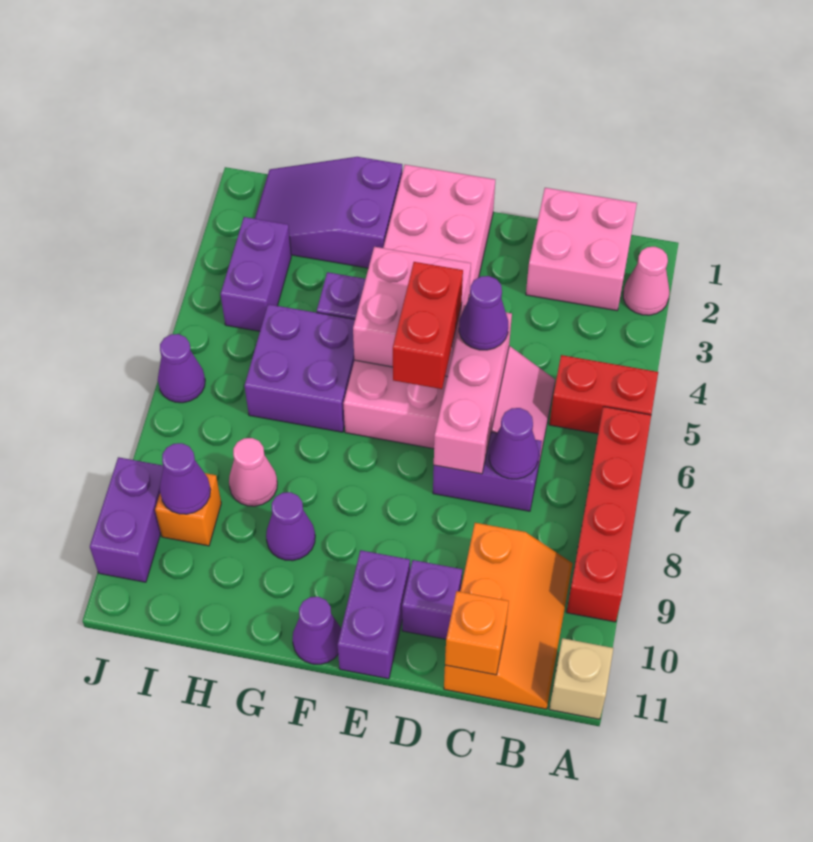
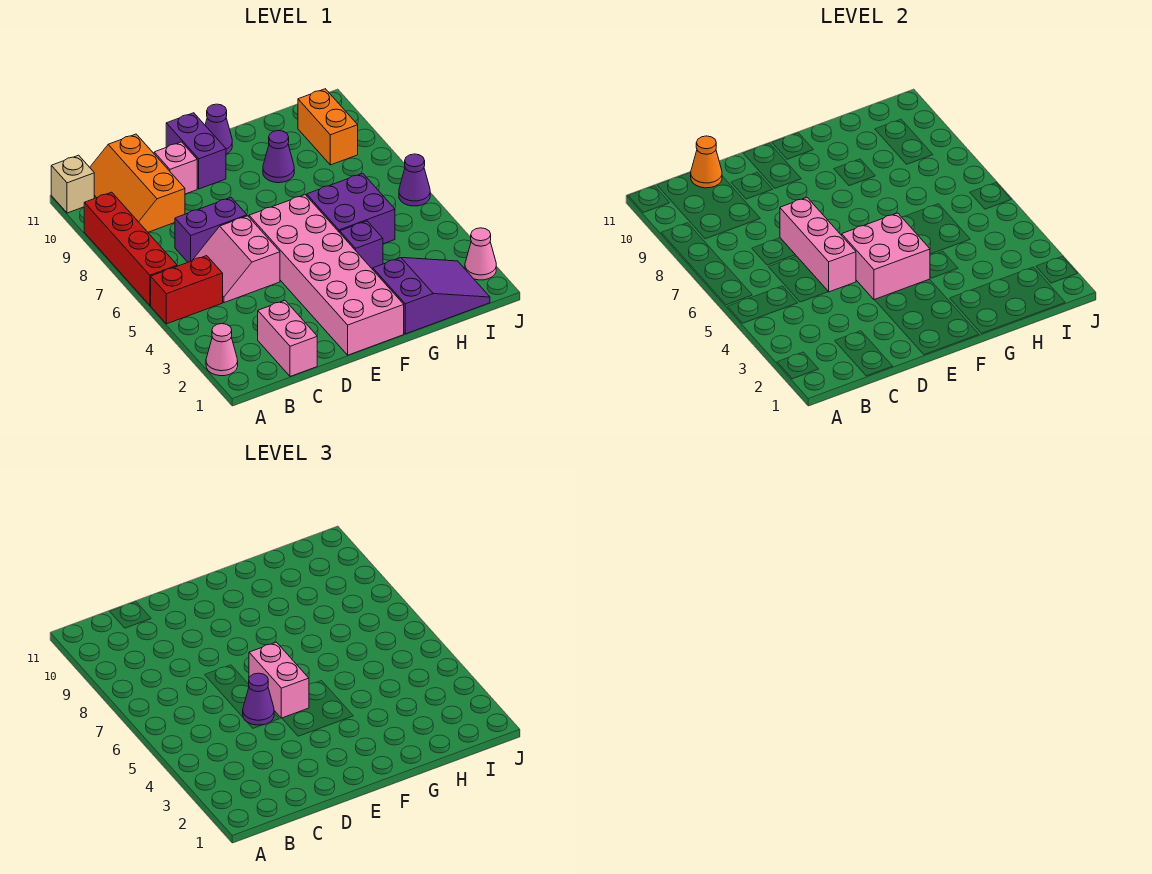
pink 2x2 brick [526,188,637,311] -> pink 1x2 brick [258,301,317,377]
purple 1x1 cone [489,408,539,479] -> none
orange 1x1 brick [445,591,509,675] -> orange 1x1 cone [691,136,722,188]
purple 1x1 brick [402,560,462,639] -> pink 1x1 brick [154,142,197,194]
red 1x2 brick [393,262,463,389] -> pink 1x2 brick [249,642,309,718]
pink 1x1 cone [229,438,277,506] -> pink 1x1 cone moved to [465,228,496,280]
purple 1x2 brick [221,217,291,331] -> none
orange 1x1 brick [155,473,221,546] -> orange 1x2 brick [298,89,358,165]
purple 1x1 cone [160,443,211,514] -> none
purple 1x2 brick [90,457,164,582] -> none

